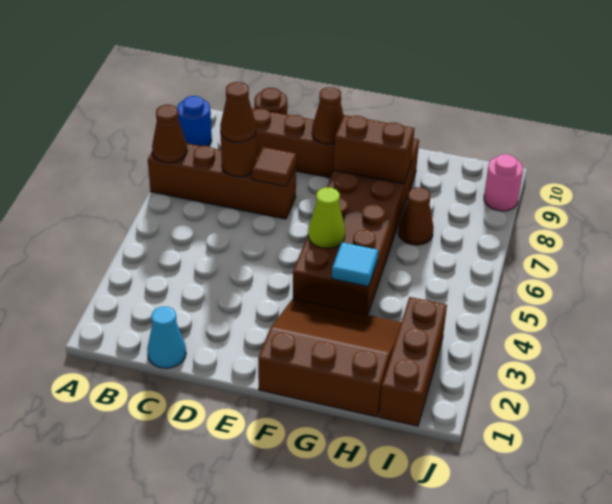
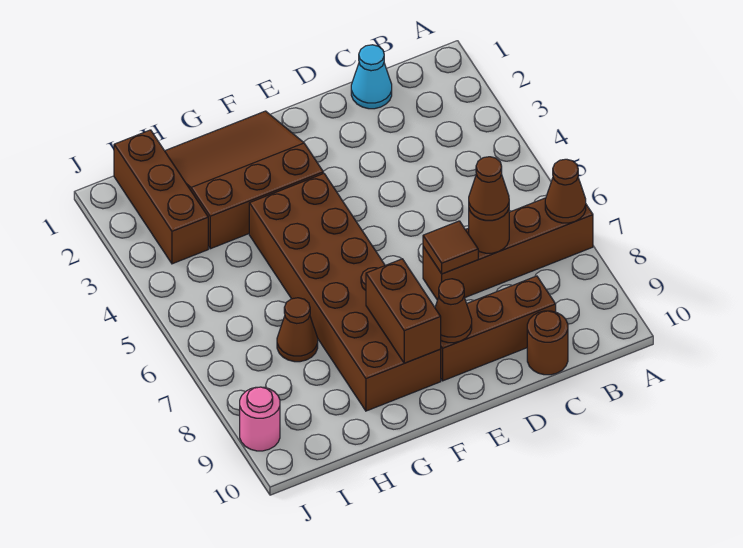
blue 1x1 round brick [177,96,212,146] -> none
brown 3x3 slope [258,299,401,417] -> brown 3x3 slope turned to [165,111,323,249]
lime 1x1 cone [308,188,345,248] -> none
brown 1x2 brick [334,115,414,184] -> brown 1x2 brick turned to [366,259,441,363]
cyan 1x1 tile [332,242,378,287] -> none

